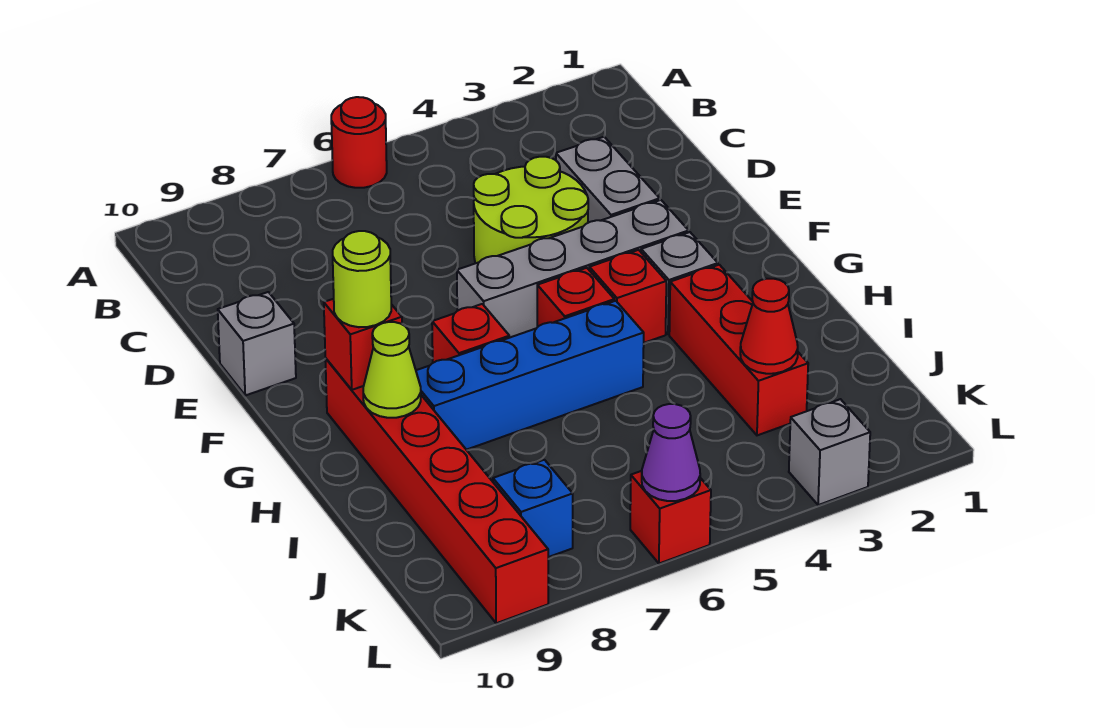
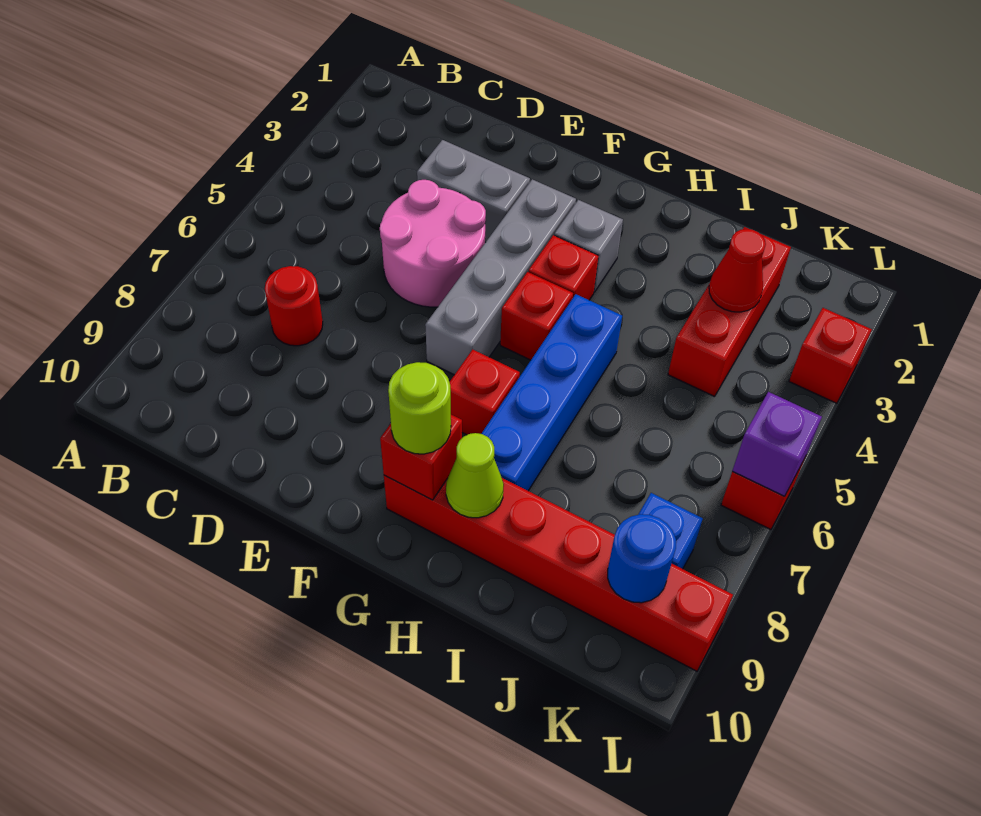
red 1x1 round brick [331,97,387,188] -> red 1x1 round brick moved to [265,266,323,346]
lime 2x2 round brick [474,157,588,263] -> pink 2x2 round brick [380,180,486,307]
grey 1x1 brick [218,292,296,395] -> none
red 1x3 brick [669,265,808,435] -> red 1x3 brick turned to [668,227,791,397]
none -> blue 1x1 round brick [608,514,676,603]
grey 1x1 brick [789,399,870,505] -> red 1x1 brick [789,308,872,403]
purple 1x1 cone [642,404,700,501] -> purple 1x1 brick [732,392,822,496]

